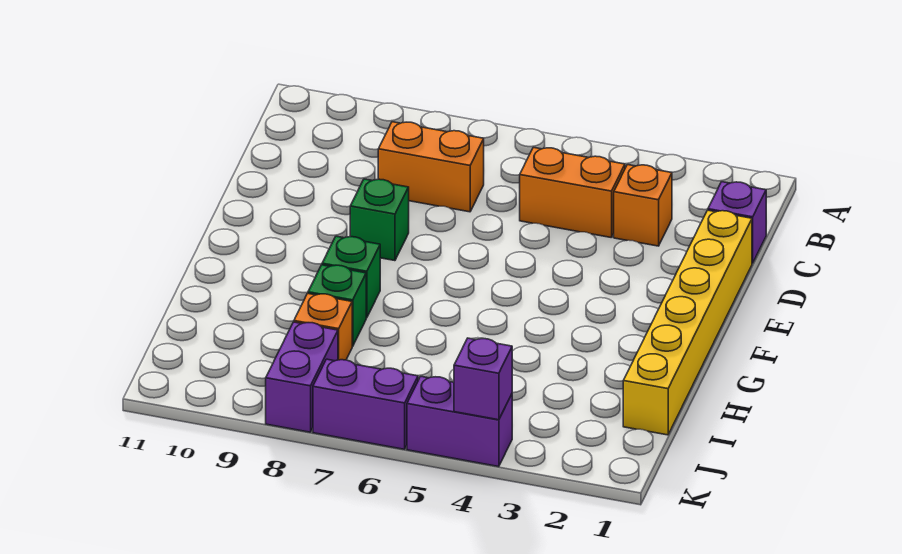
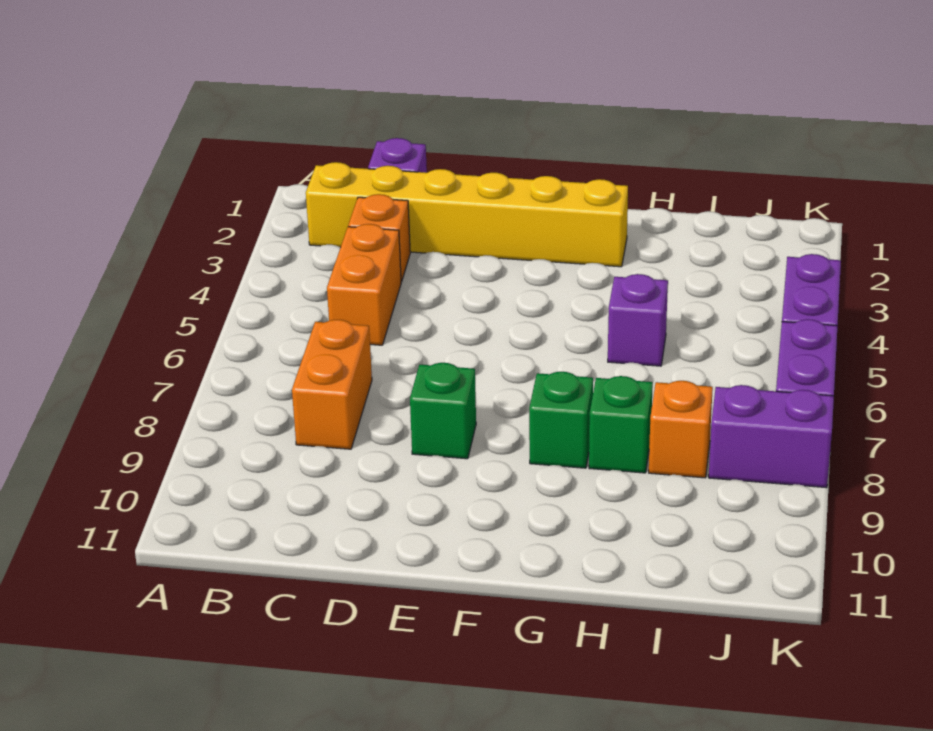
yellow 1x6 brick [623,210,752,435] -> yellow 1x6 brick moved to [306,162,628,267]
purple 1x1 brick [454,338,512,420] -> purple 1x1 brick moved to [608,274,668,366]

